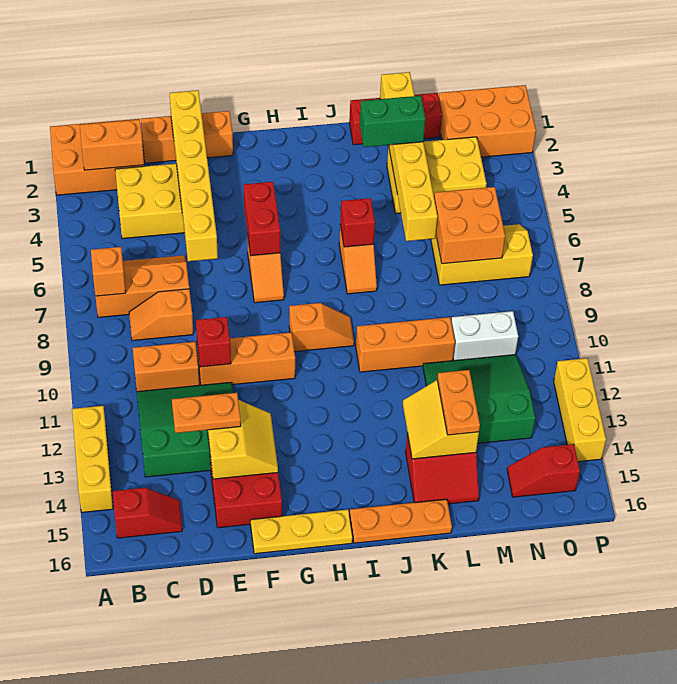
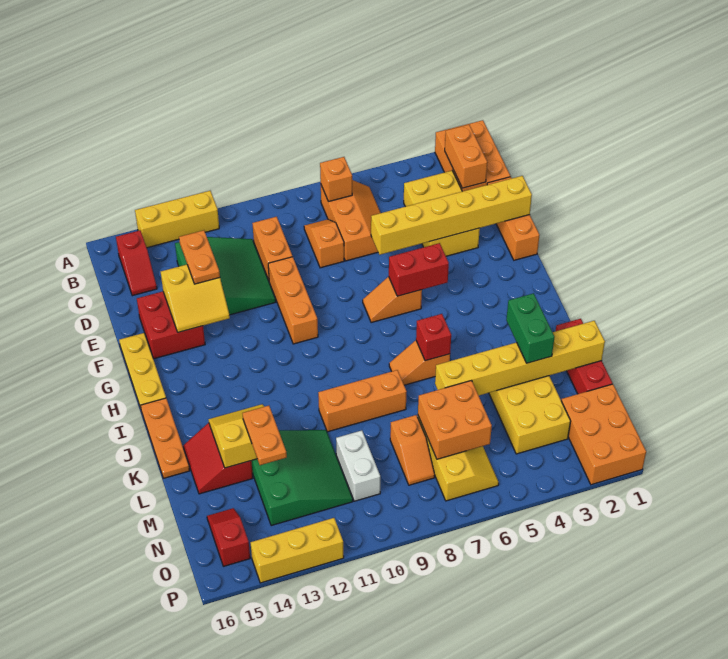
red 1x1 brick [196,317,231,367] -> none
orange 1x2 slope [289,303,354,352] -> orange 1x2 slope moved to [390,415,435,485]
orange 1x3 brick [356,317,455,372] -> orange 1x3 brick turned to [318,370,407,432]
orange 1x2 plate [437,370,480,435] -> orange 1x2 plate turned to [243,406,287,465]

